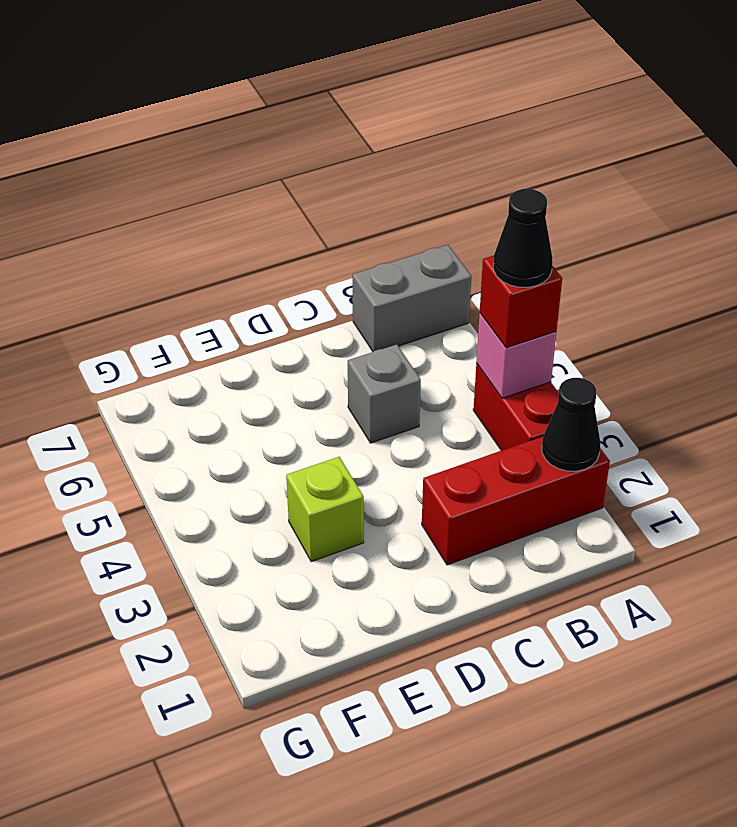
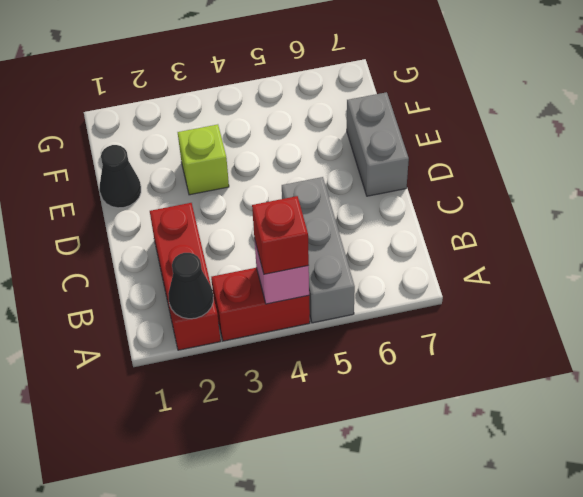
black 1x1 cone [493,189,553,287] -> black 1x1 cone moved to [100,145,141,208]
grey 1x2 brick [352,245,471,351] -> grey 1x2 brick moved to [347,92,409,196]
grey 1x1 brick [348,344,421,443] -> grey 1x3 brick [282,177,355,323]

